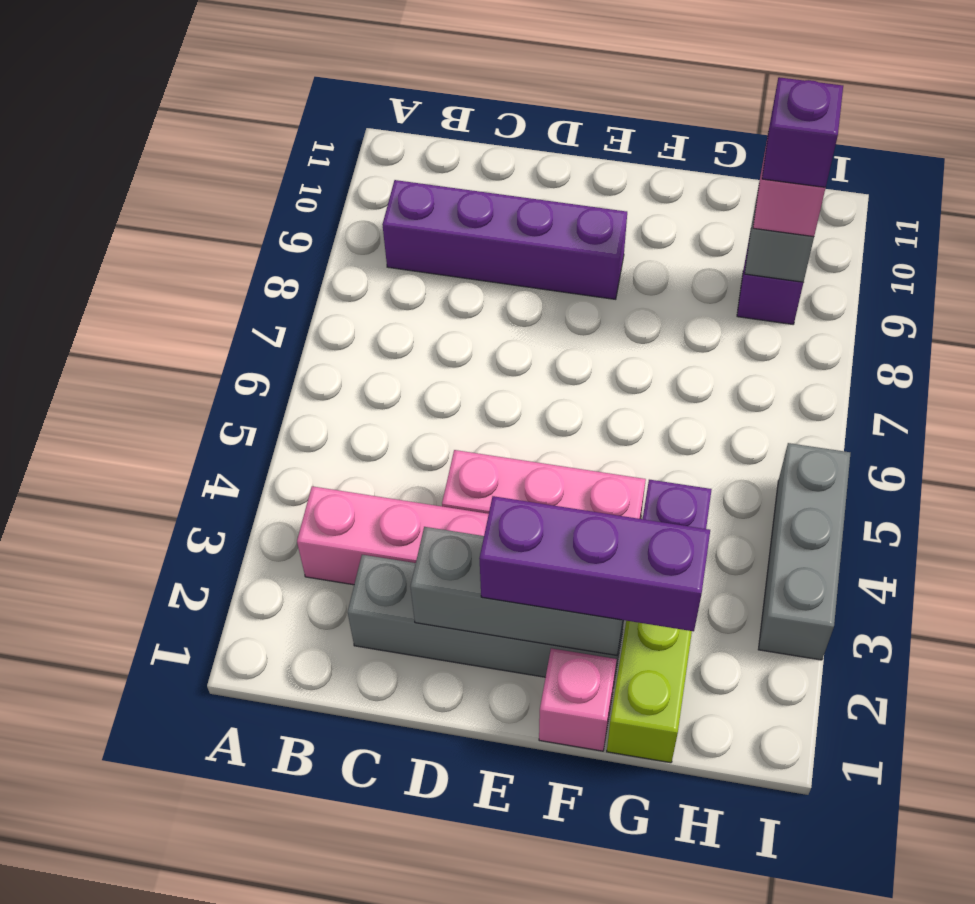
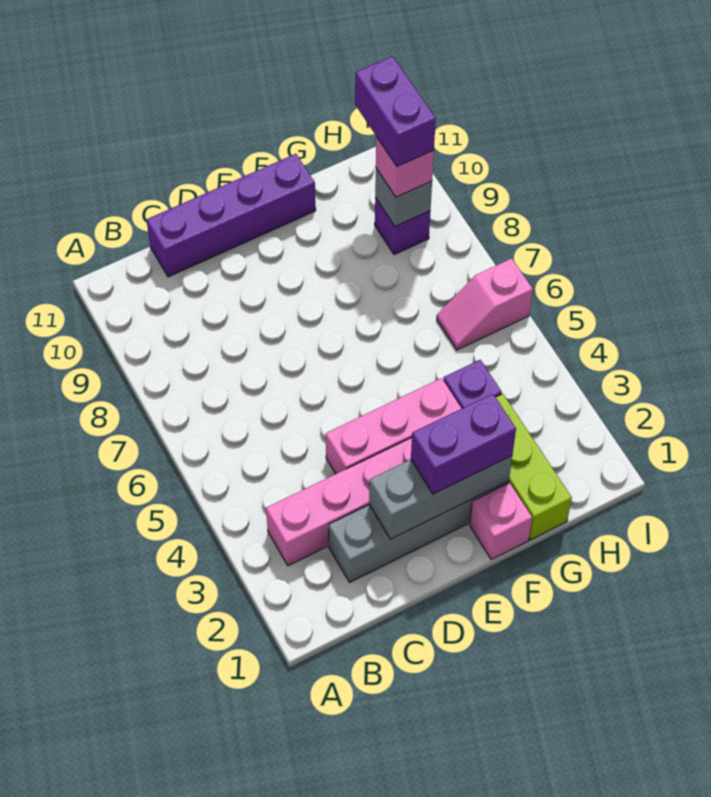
purple 1x4 brick [382,180,627,299] -> purple 1x4 brick moved to [146,154,316,277]
purple 1x3 brick [479,496,710,631] -> purple 1x2 brick [411,394,516,494]
none -> pink 1x2 slope [437,258,533,350]
purple 1x1 brick [762,77,843,187] -> purple 1x2 brick [355,56,436,166]
grey 1x3 brick [758,443,850,660] -> none

